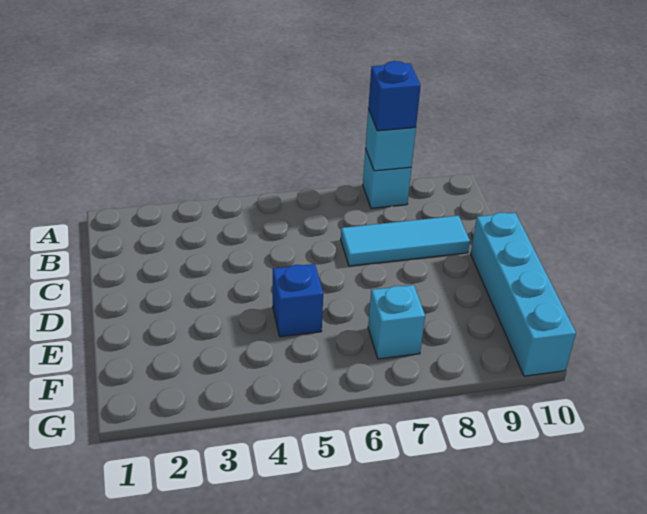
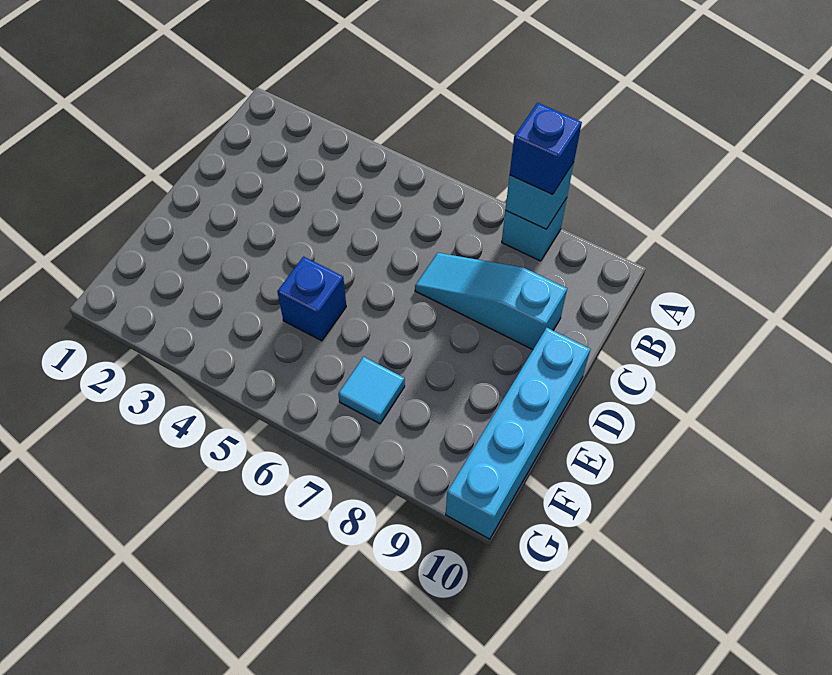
cyan 1x3 tile [341,216,470,266] -> cyan 1x3 slope [415,253,567,350]
cyan 1x1 brick [368,285,425,359] -> cyan 1x1 tile [338,357,405,424]

